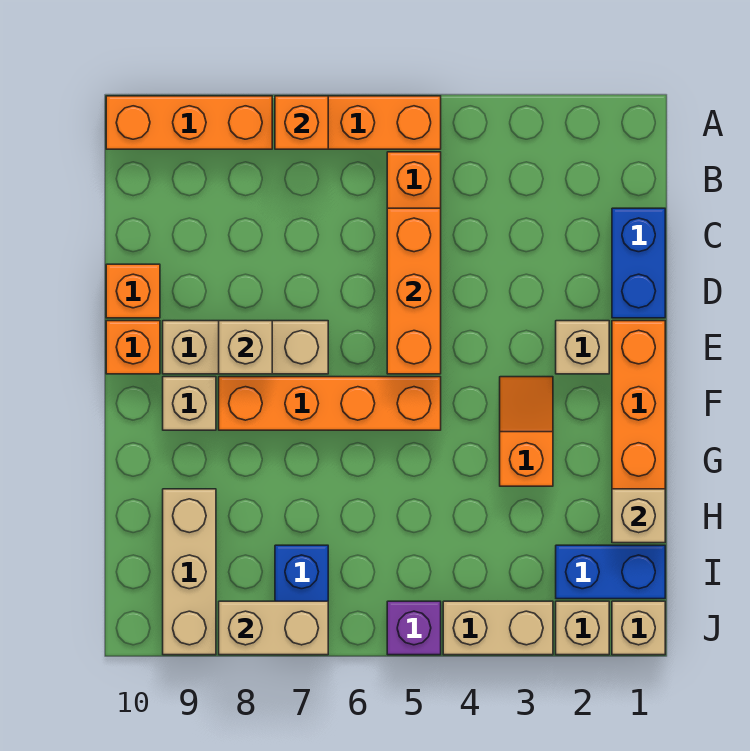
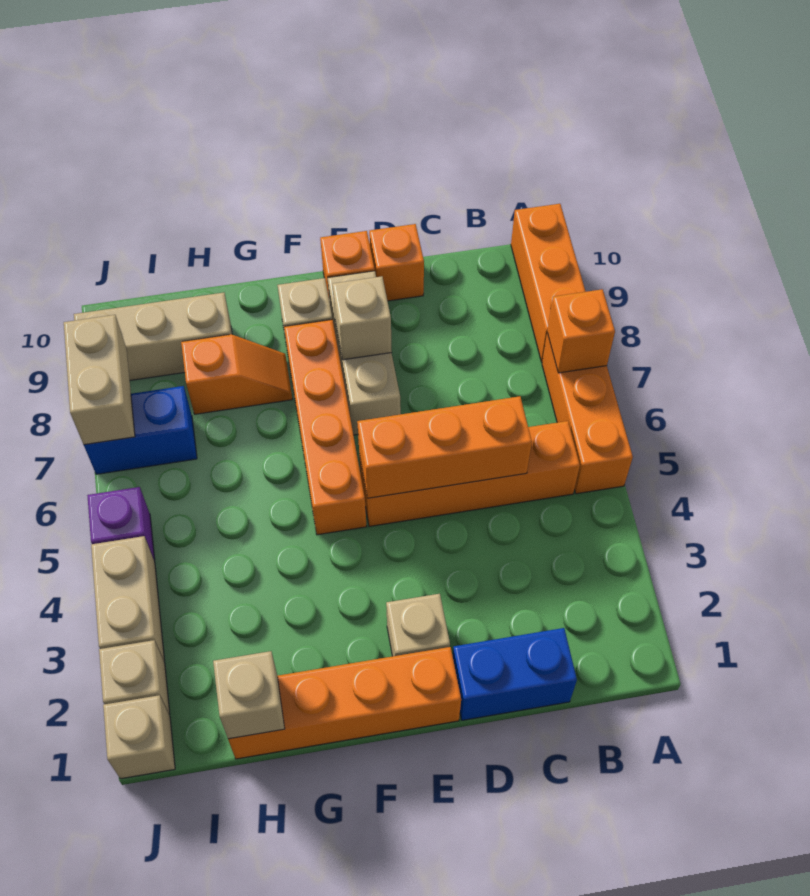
orange 1x2 slope [500,377,553,486] -> orange 1x2 slope moved to [181,334,292,414]
blue 1x2 brick [556,545,665,599] -> none

